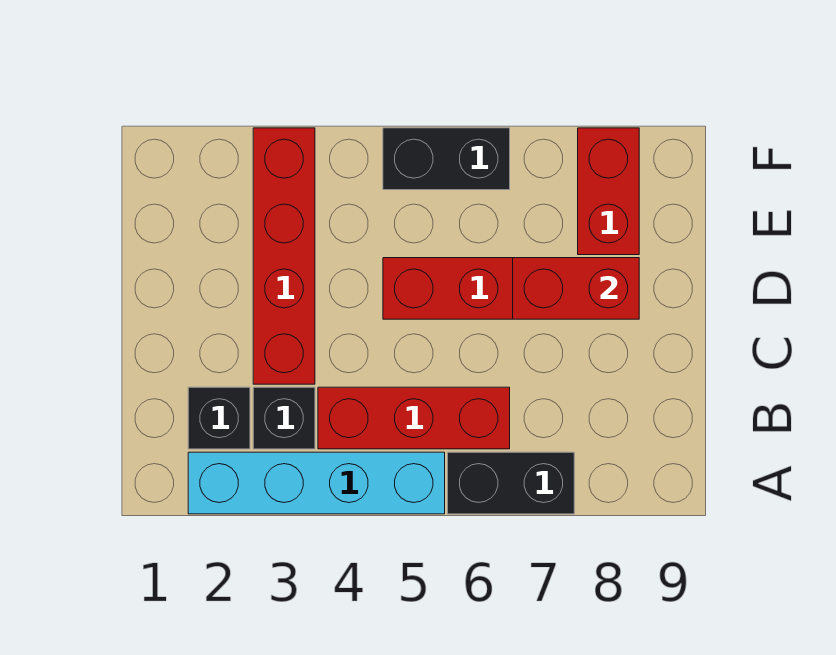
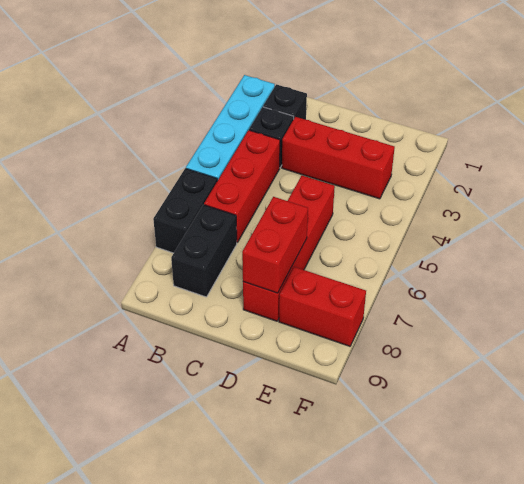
red 1x4 brick [253,128,315,384] -> red 1x3 brick [282,117,395,199]
black 1x2 brick [383,128,510,190] -> black 1x2 brick moved to [171,205,237,297]

